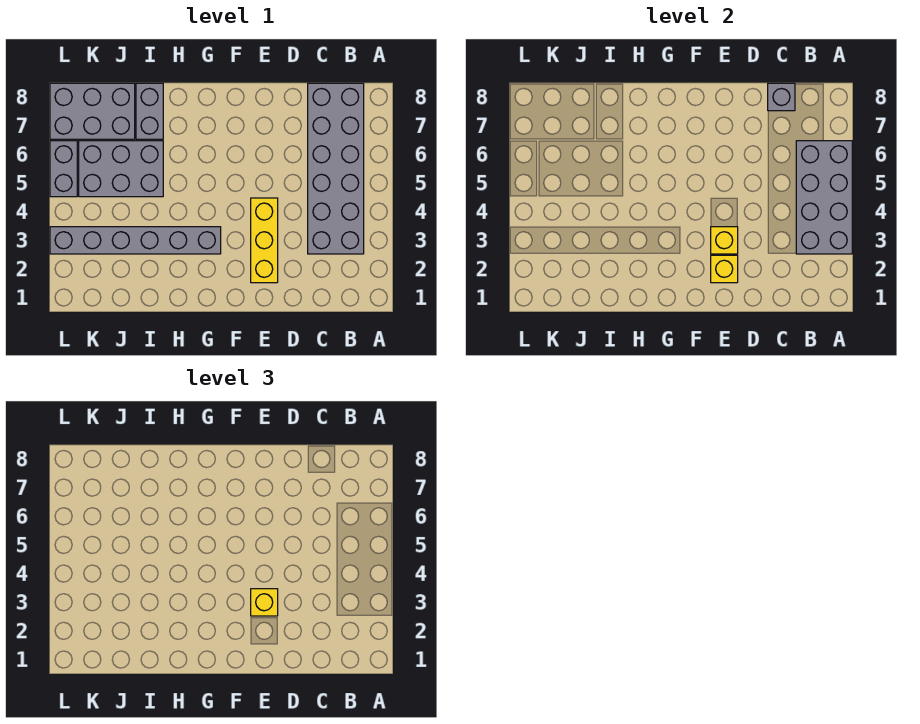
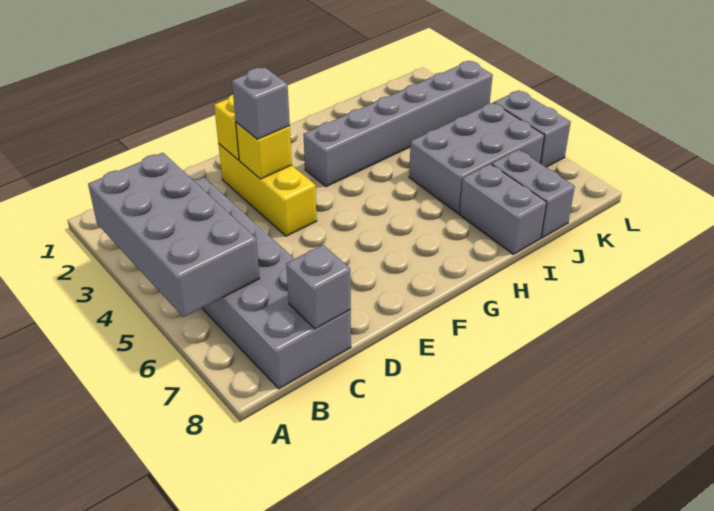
yellow 1x1 brick [251,589,278,616] -> grey 1x1 brick [232,67,290,139]
grey 2x3 brick [50,83,135,139] -> grey 1x2 brick [492,150,575,238]

